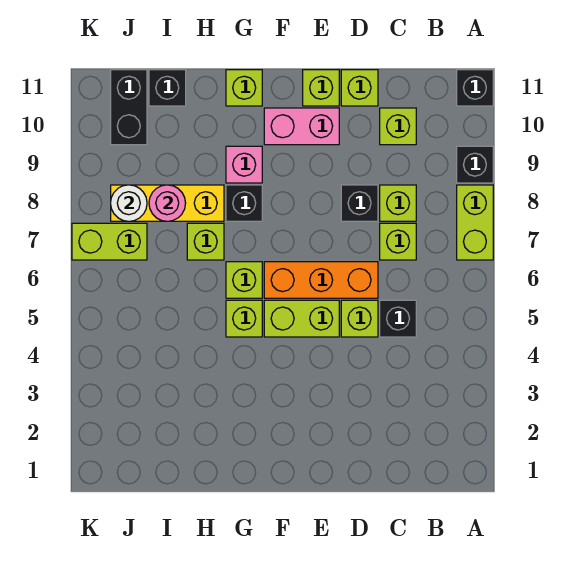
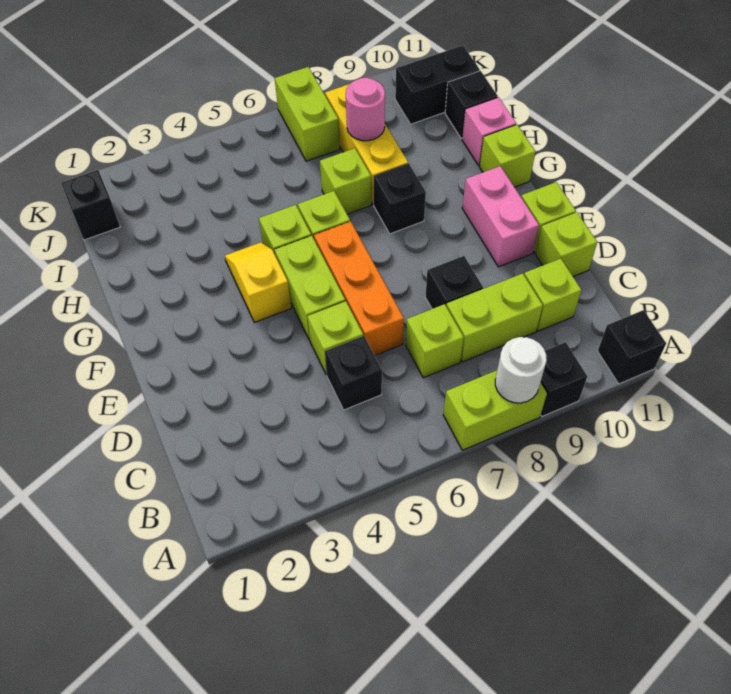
lime 1x1 brick [380,185,416,221] -> lime 1x2 brick [446,273,543,362]
none -> yellow 1x2 slope [225,242,291,322]
pink 1x1 brick [226,146,262,183] -> pink 1x1 brick moved to [462,97,516,166]
none -> black 1x1 brick [61,170,120,240]
white 1x1 round brick [111,185,147,221] -> white 1x1 round brick moved to [495,337,547,403]

